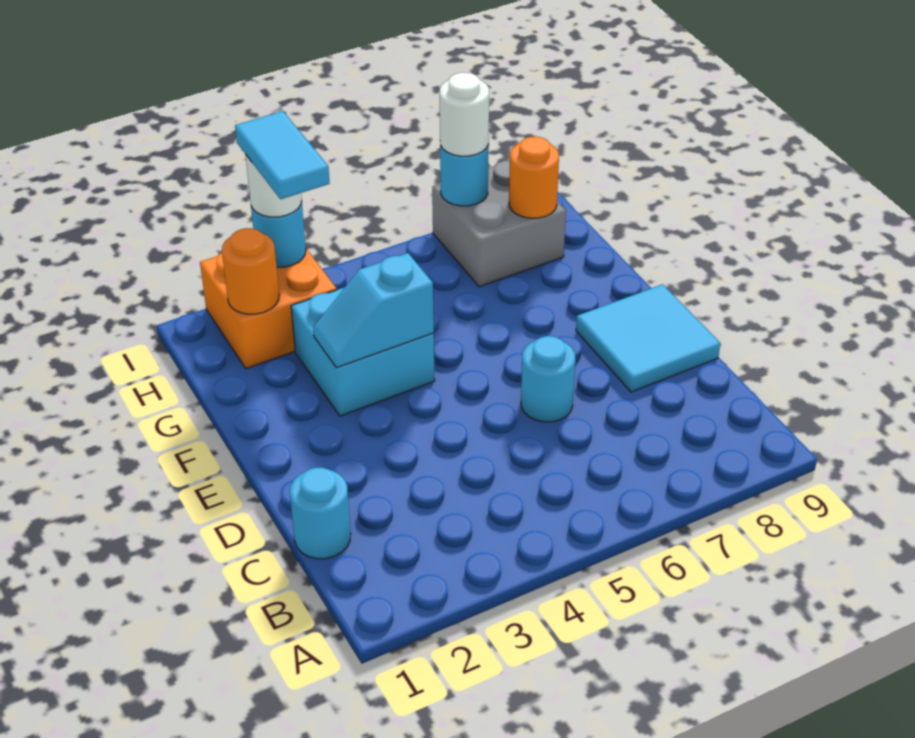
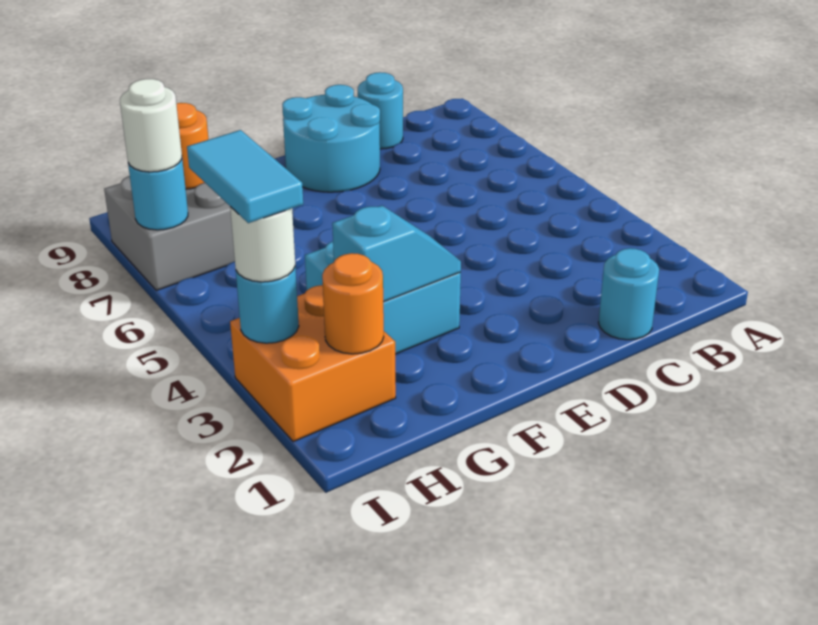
cyan 1x1 round brick [521,336,575,422] -> cyan 1x1 round brick moved to [358,72,403,149]
cyan 2x2 tile [576,284,720,392] -> cyan 2x2 round brick [282,85,380,192]
cyan 1x2 slope [313,253,434,368] -> cyan 1x2 slope turned to [332,206,461,302]
cyan 1x2 tile [235,111,330,199] -> cyan 1x2 tile turned to [187,130,303,223]

